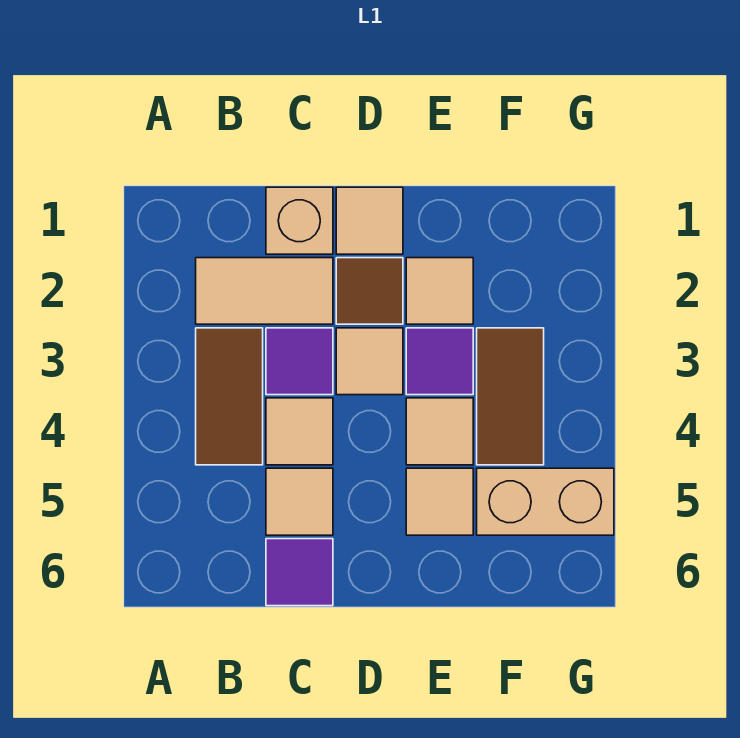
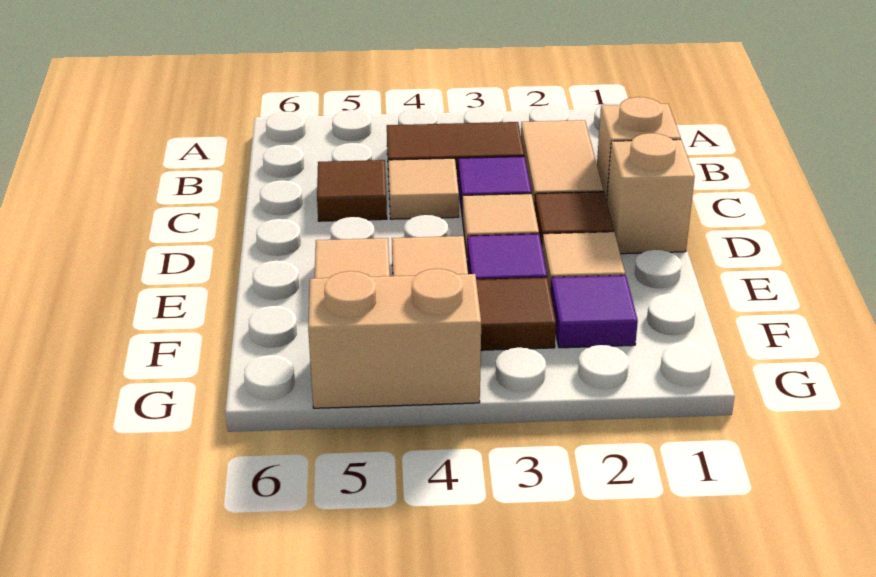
tan 1x1 tile [266,468,333,535] -> brown 1x1 tile [317,160,387,221]
purple 1x1 tile [266,539,333,606] -> purple 1x1 tile moved to [551,275,638,348]
tan 1x1 tile [336,187,403,254] -> tan 1x1 brick [607,133,695,254]
tan 1x2 brick [477,468,614,535] -> tan 1x2 brick turned to [308,269,481,408]

